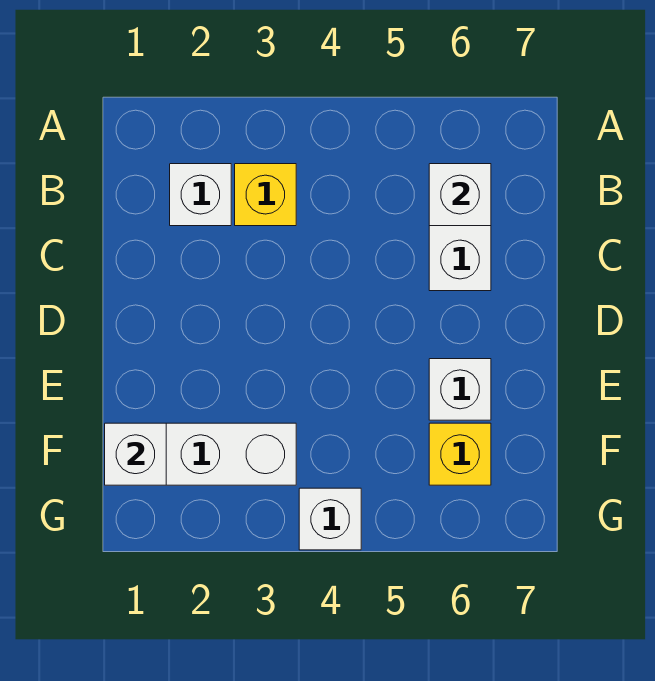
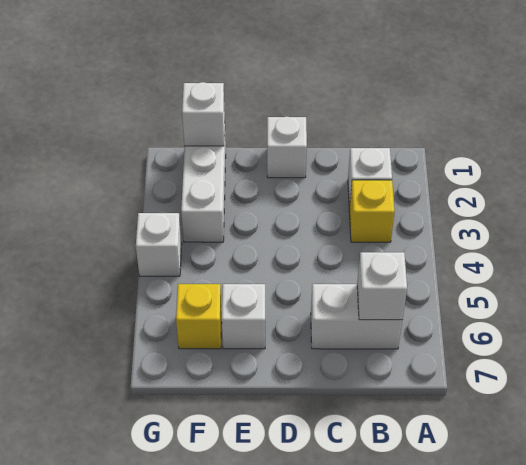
none -> white 1x1 brick [267,117,307,178]

